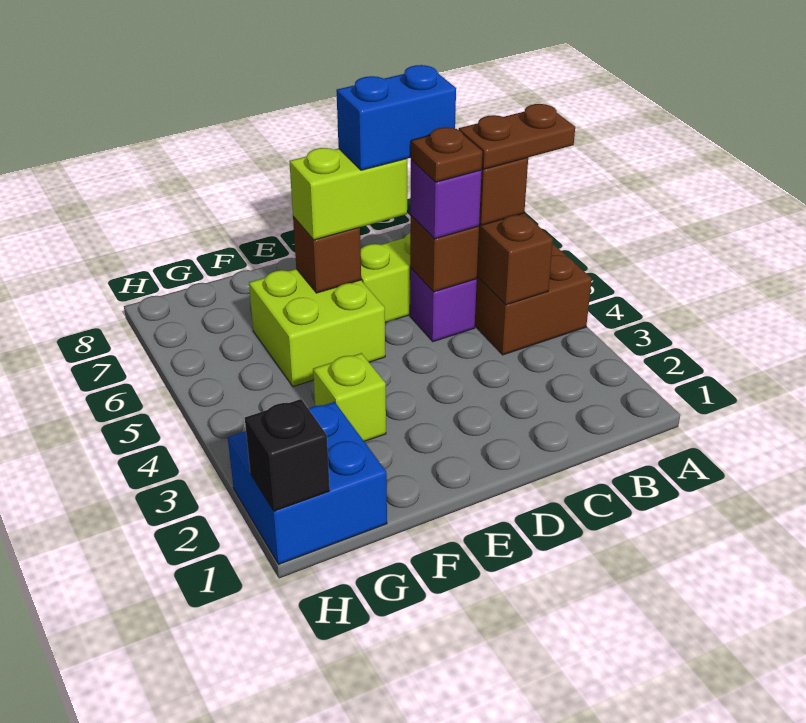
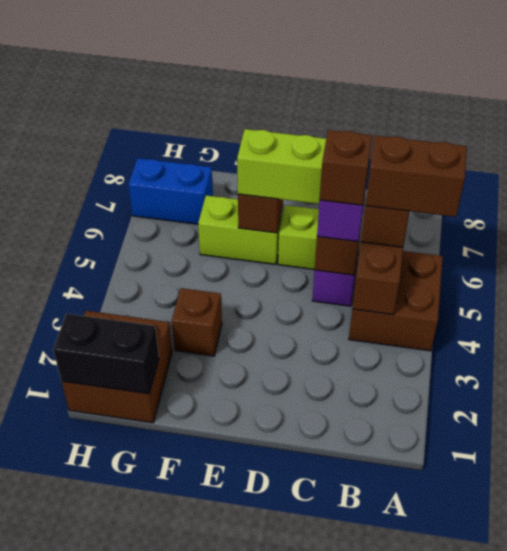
brown 1x2 plate [459,104,575,169] -> brown 1x2 brick [366,136,467,217]
brown 1x1 plate [411,127,482,182] -> brown 1x1 brick [320,130,372,205]
blue 1x2 brick [336,65,456,170] -> blue 1x2 brick moved to [128,158,213,224]
lime 2x2 brick [249,269,385,387] -> lime 1x2 brick [198,195,283,264]
lime 1x1 brick [313,353,386,441] -> brown 1x1 brick [172,288,222,356]
blue 2x2 brick [228,402,387,564] -> brown 2x2 brick [62,311,172,423]
black 1x1 brick [245,399,330,511] -> black 1x2 brick [53,314,159,394]

